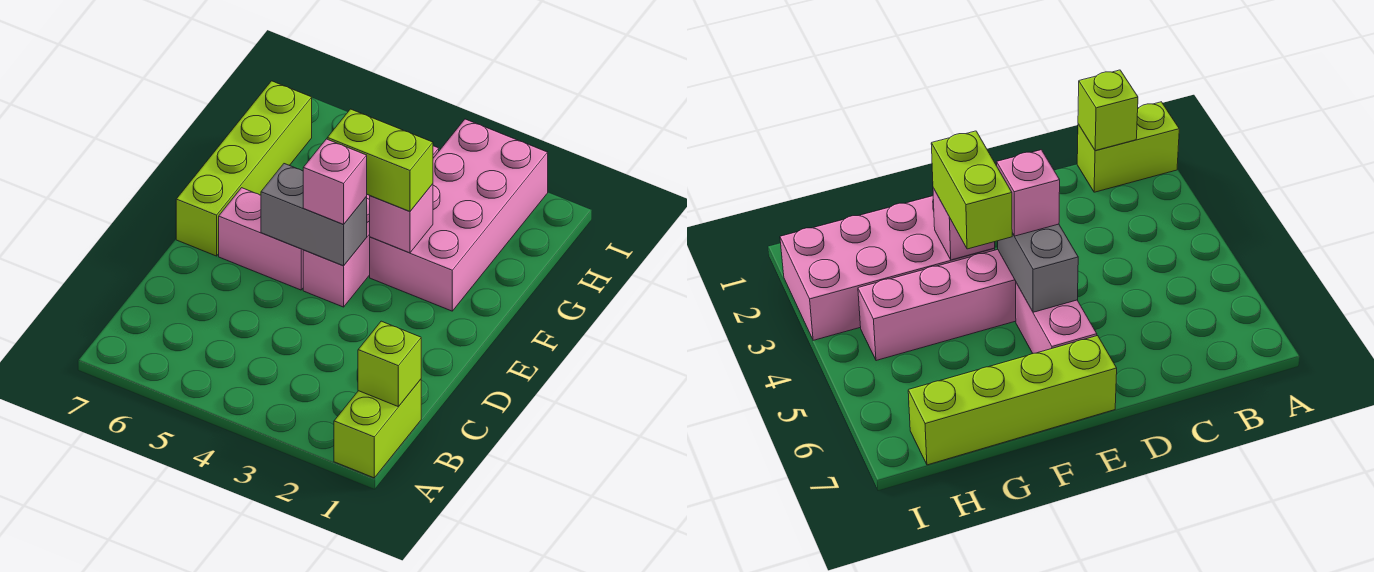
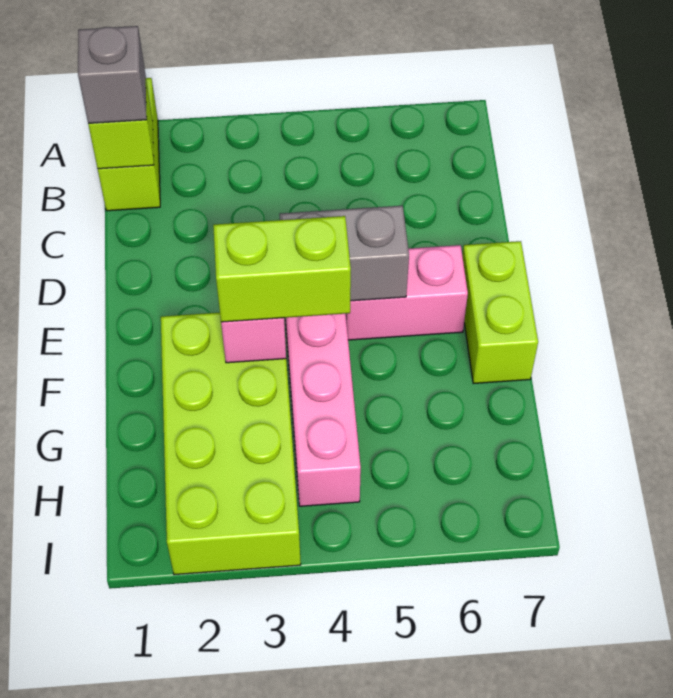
none -> grey 1x1 brick [78,26,147,123]
pink 1x1 brick [303,139,367,225] -> none
lime 1x4 brick [176,81,312,256] -> lime 1x2 brick [462,241,538,384]
pink 2x4 brick [370,119,548,311] -> lime 2x4 brick [161,313,301,575]

